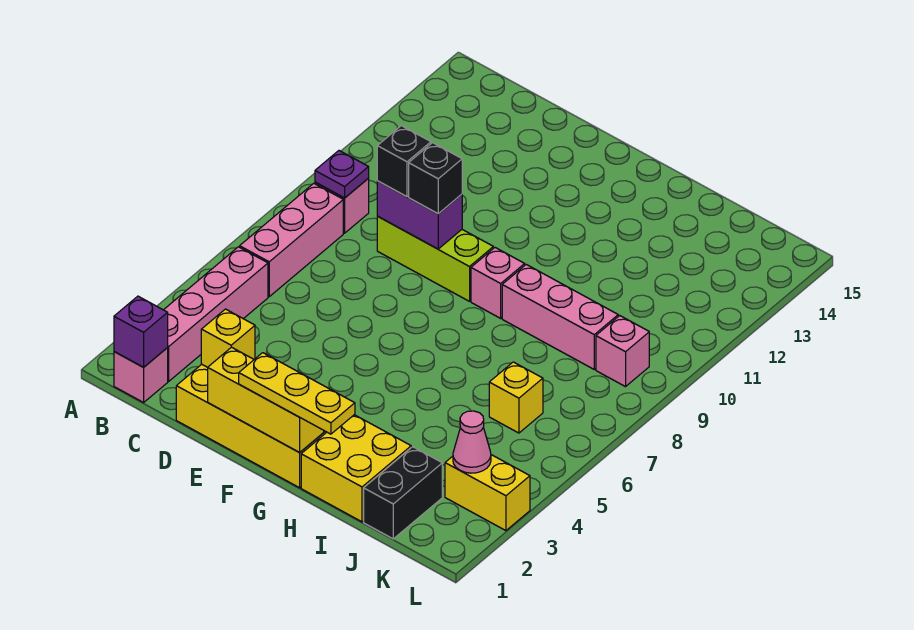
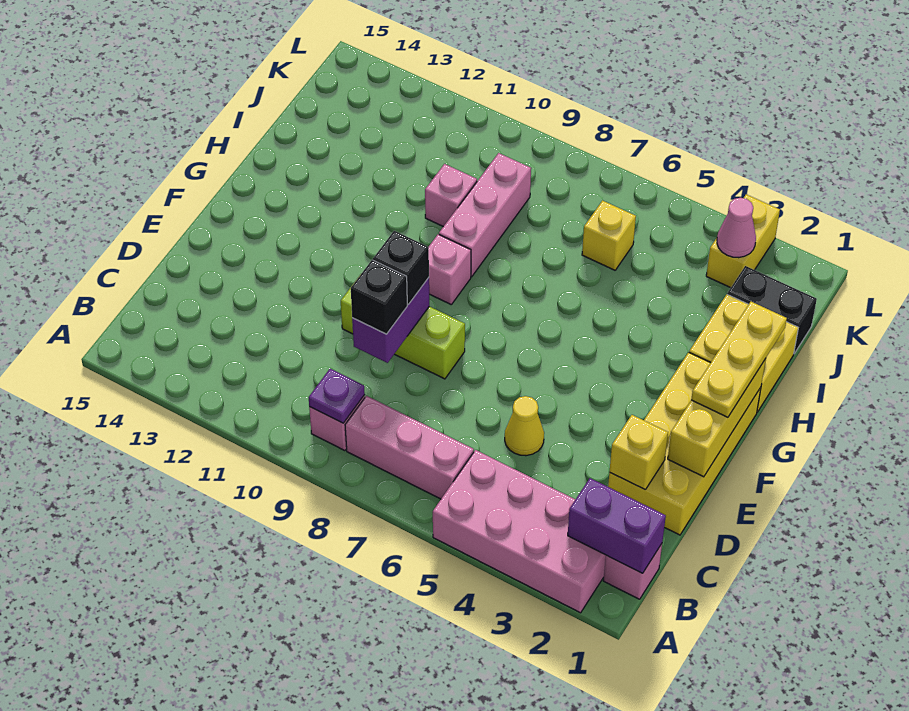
purple 1x1 brick [114,296,168,367] -> purple 1x2 brick [568,478,666,573]
pink 1x4 brick [164,247,268,381] -> pink 2x4 brick [433,450,606,613]
none -> yellow 1x1 cone [505,396,544,456]
lime 1x3 brick [377,217,493,301] -> lime 1x3 brick turned to [341,274,465,379]
pink 1x1 brick [596,316,649,387] -> pink 1x1 brick moved to [425,164,477,227]

